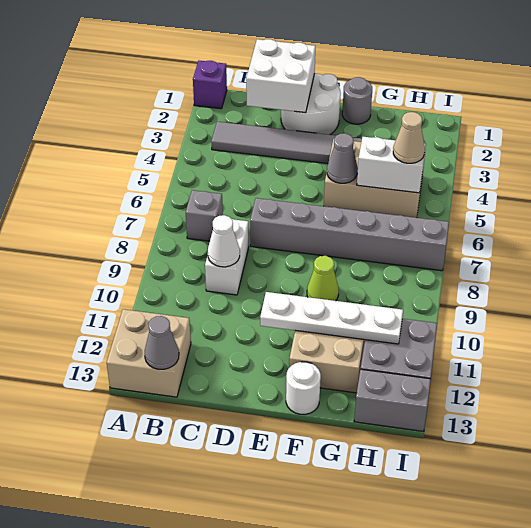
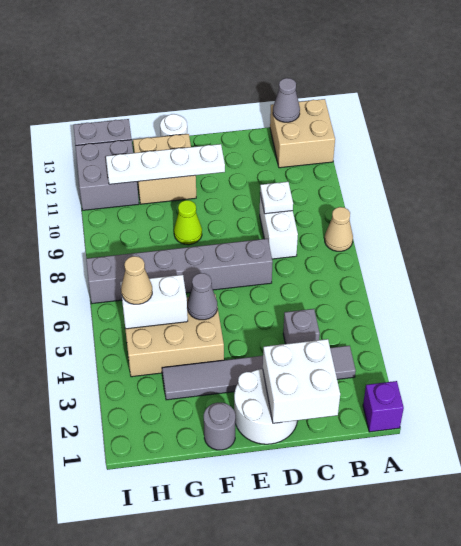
none -> tan 1x1 cone [325,207,353,251]
grey 1x1 brick [186,190,223,241] -> grey 1x1 brick moved to [283,309,320,344]
white 1x1 cone [208,215,240,267] -> white 1x1 plate [260,182,293,214]

